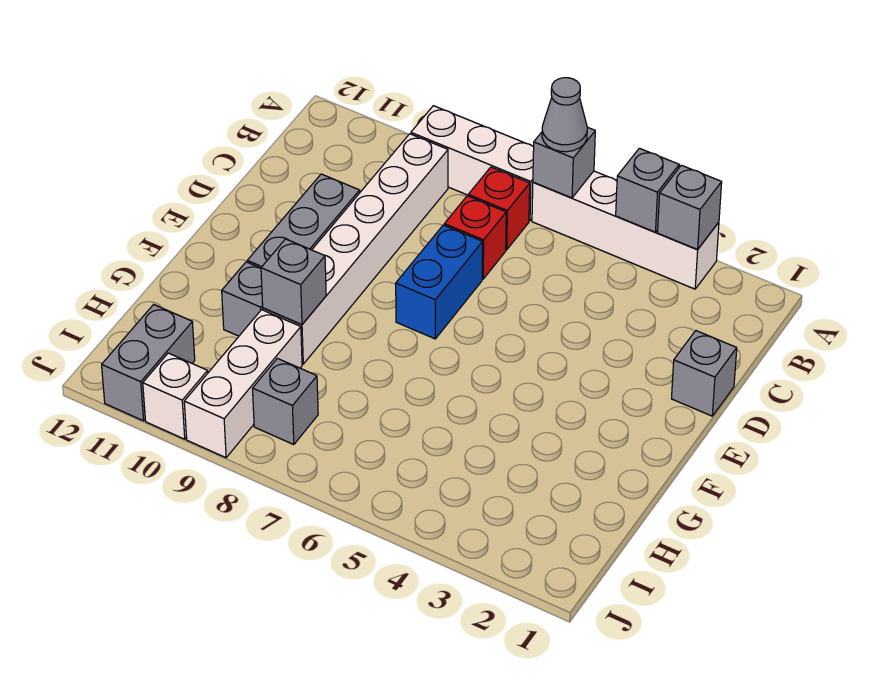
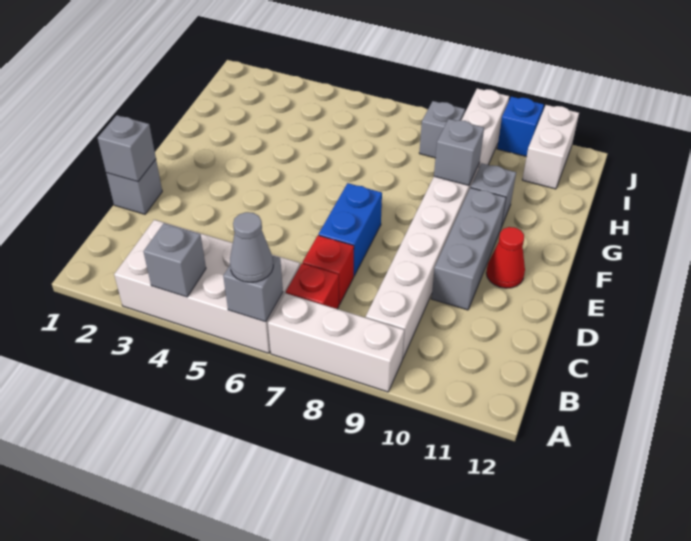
white 1x4 brick [532,171,719,289] -> white 2x4 brick [114,220,300,353]
grey 1x1 brick [658,165,722,249] -> grey 1x1 brick moved to [98,115,156,182]
none -> red 1x1 cone [486,227,525,288]
grey 1x2 brick [102,305,195,421] -> white 1x2 brick [522,105,579,189]
white 1x1 brick [143,353,208,439] -> blue 1x1 brick [497,97,544,157]

